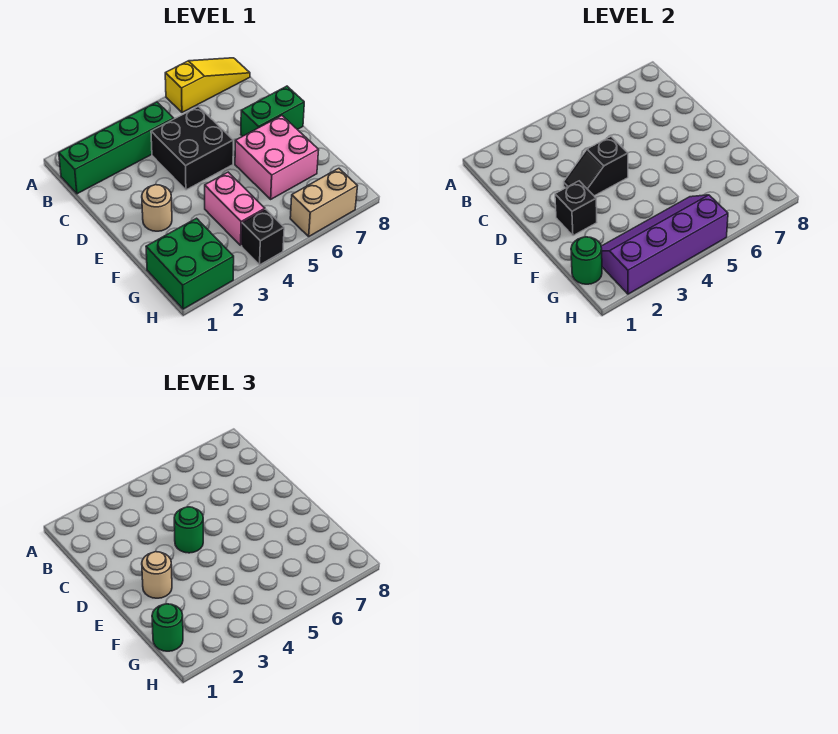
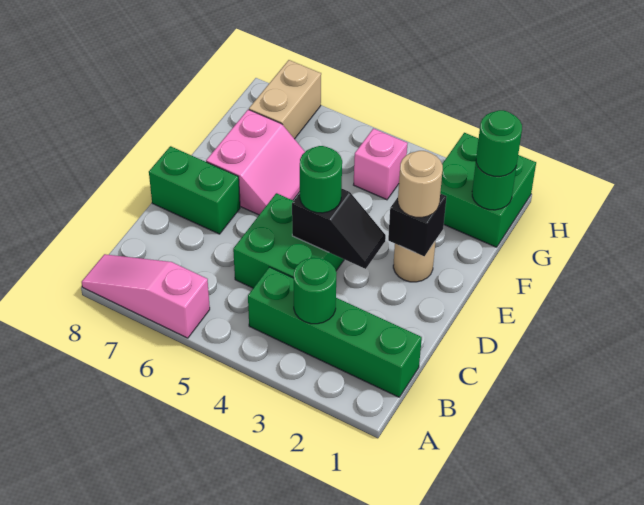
yellow 1x3 slope [165,58,250,112] -> pink 1x3 slope [82,254,210,338]
none -> green 1x1 round brick [294,258,337,324]
black 2x2 brick [151,106,233,190] -> green 2x2 brick [233,193,344,288]
pink 2x2 brick [235,116,319,199] -> pink 2x2 slope [206,110,305,215]
pink 1x2 brick [205,172,265,245] -> pink 1x1 brick [354,129,408,200]
purple 2x4 slope [601,195,728,294] -> none
black 1x1 brick [242,209,284,265] -> none
tan 1x2 brick [290,168,357,236] -> tan 1x2 brick turned to [249,60,321,139]

